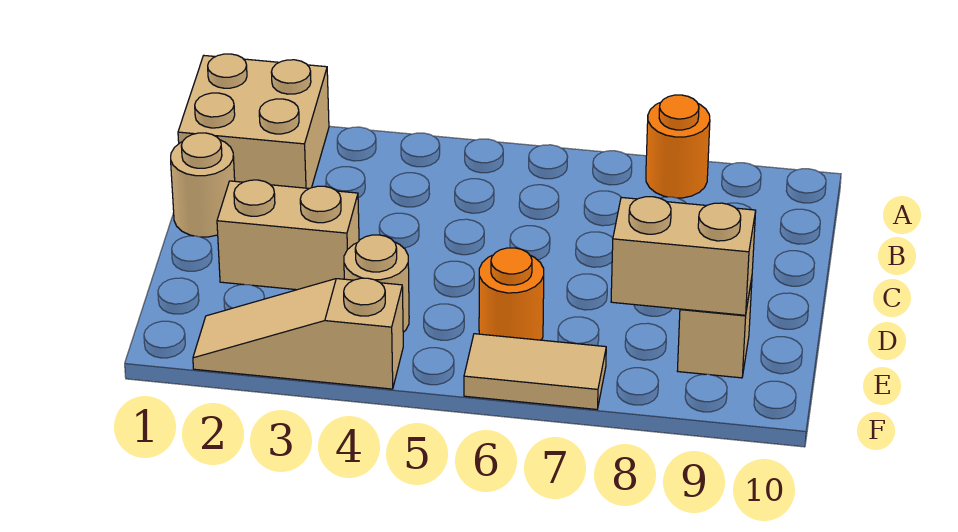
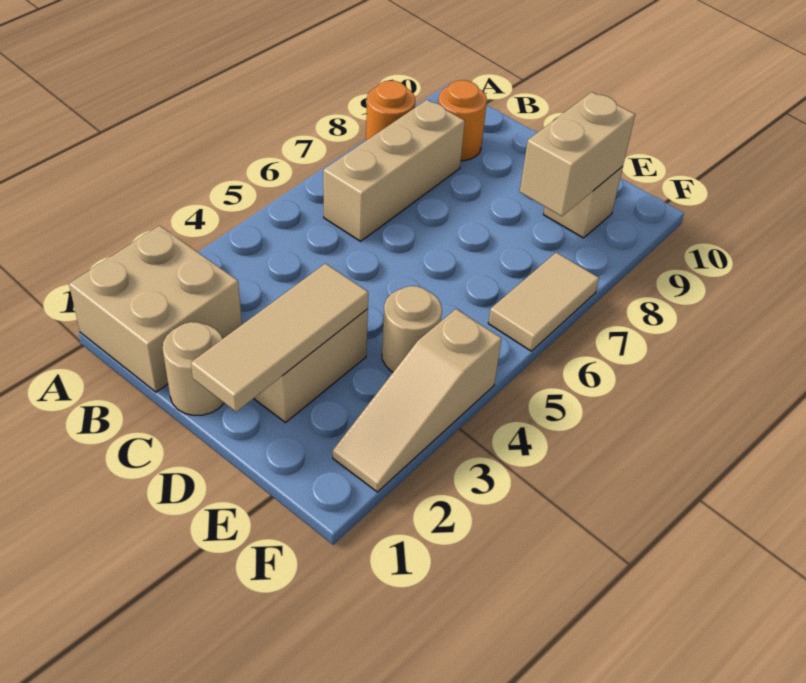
none -> tan 1x3 brick [323,100,465,241]
none -> tan 1x3 tile [191,264,368,412]
orange 1x1 round brick [479,248,544,340] -> orange 1x1 round brick moved to [438,80,487,161]

